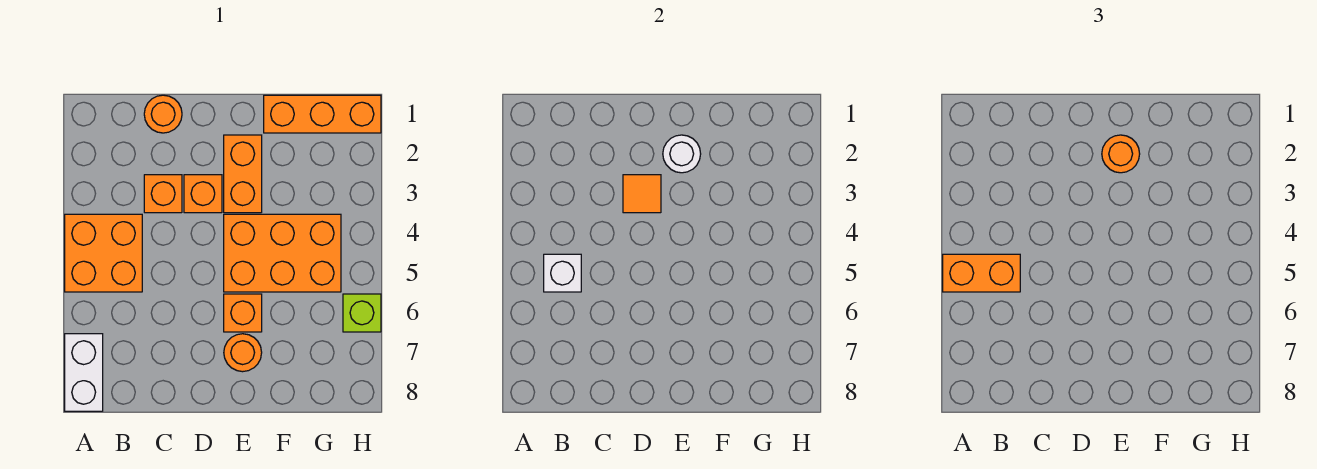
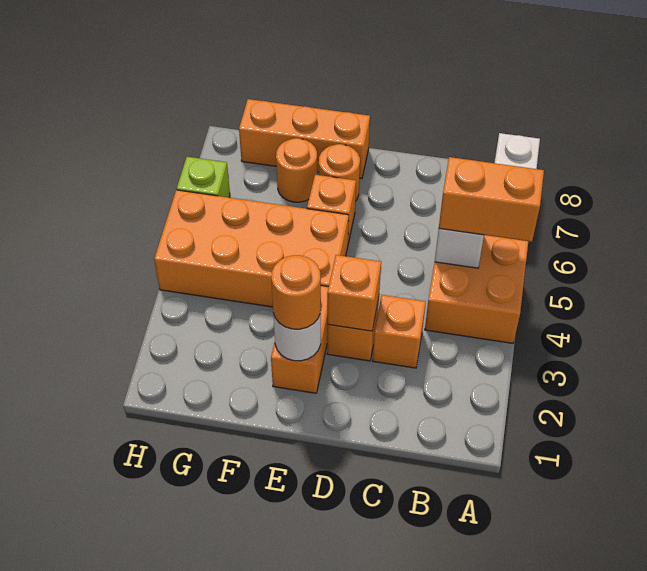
orange 1x1 round brick [144,95,182,133] -> orange 1x1 round brick moved to [276,138,317,202]
orange 1x1 tile [623,175,661,213] -> orange 1x1 brick [327,255,381,331]
orange 2x3 brick [224,214,341,292] -> orange 2x4 brick [154,190,349,307]
orange 1x3 brick [264,95,381,133] -> orange 1x3 brick moved to [239,99,370,178]

